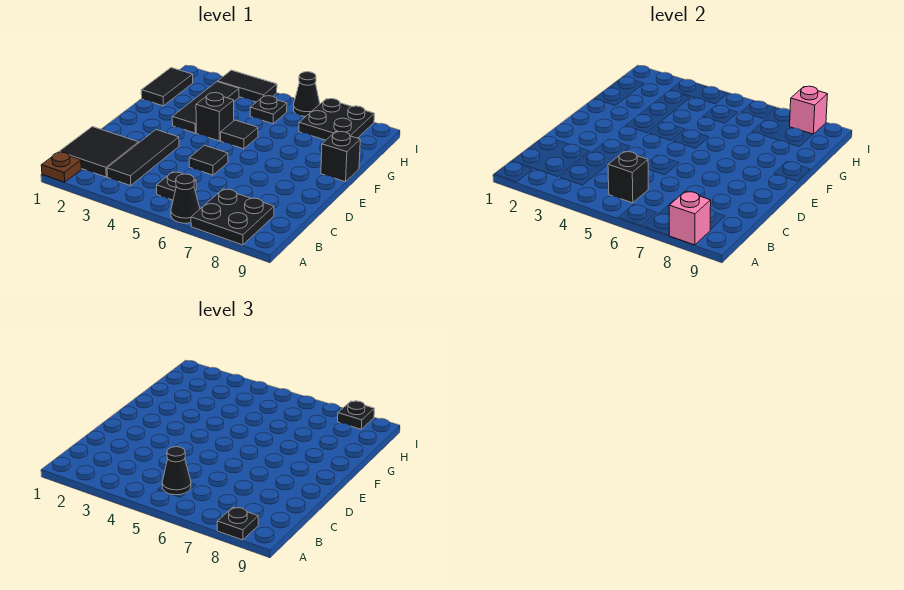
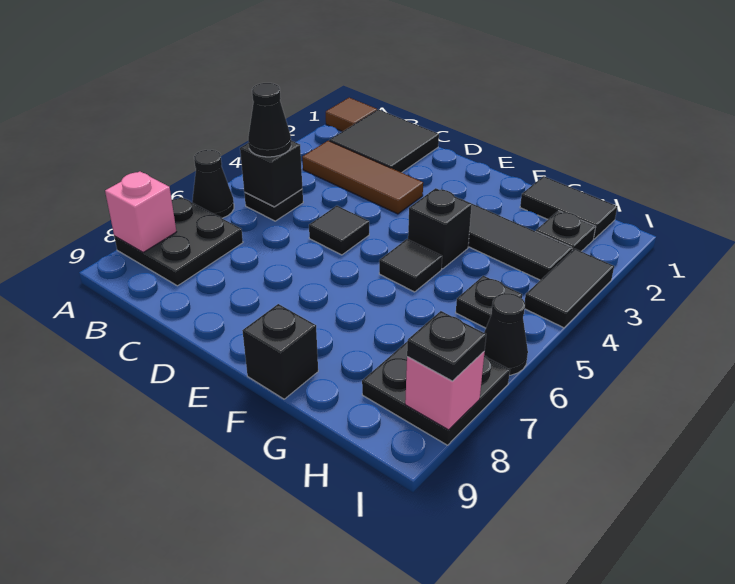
brown 1x1 plate [41,152,81,182] -> brown 1x1 tile [326,98,377,132]
black 1x1 plate [217,507,258,540] -> black 1x1 plate moved to [536,211,596,251]
black 1x3 tile [107,130,179,185] -> brown 1x3 tile [302,141,423,214]

